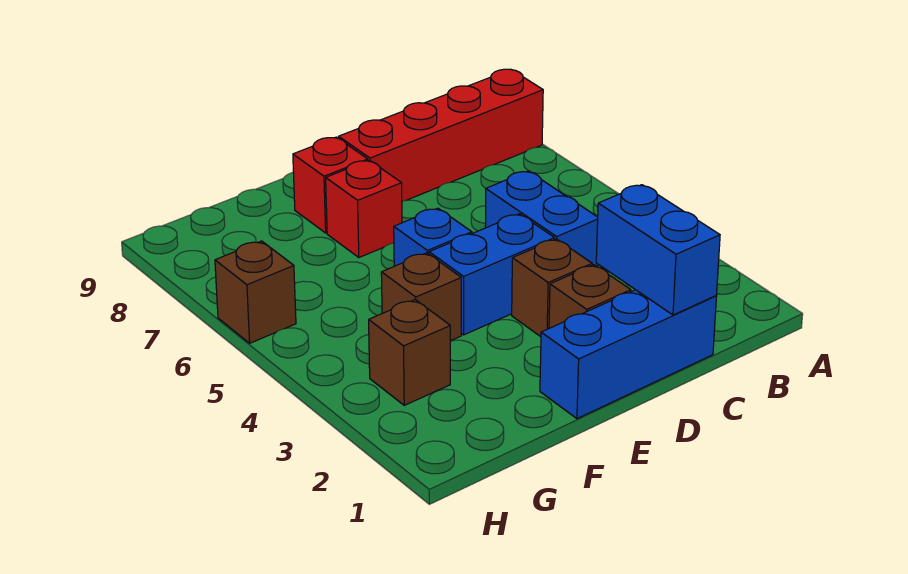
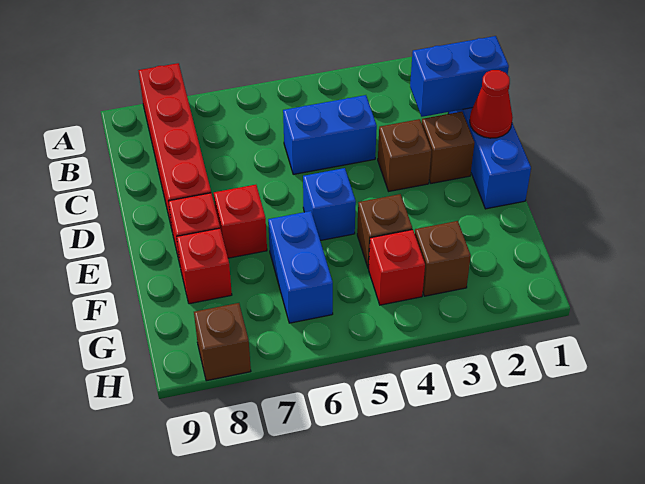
none -> red 1x1 cone [470,70,513,138]
blue 1x2 brick [429,214,554,335] -> blue 1x2 brick moved to [268,211,333,323]
none -> red 1x1 brick [177,228,232,304]
none -> red 1x1 brick [369,229,425,305]
brown 1x1 brick [215,241,296,343] -> brown 1x1 brick moved to [194,303,251,381]

